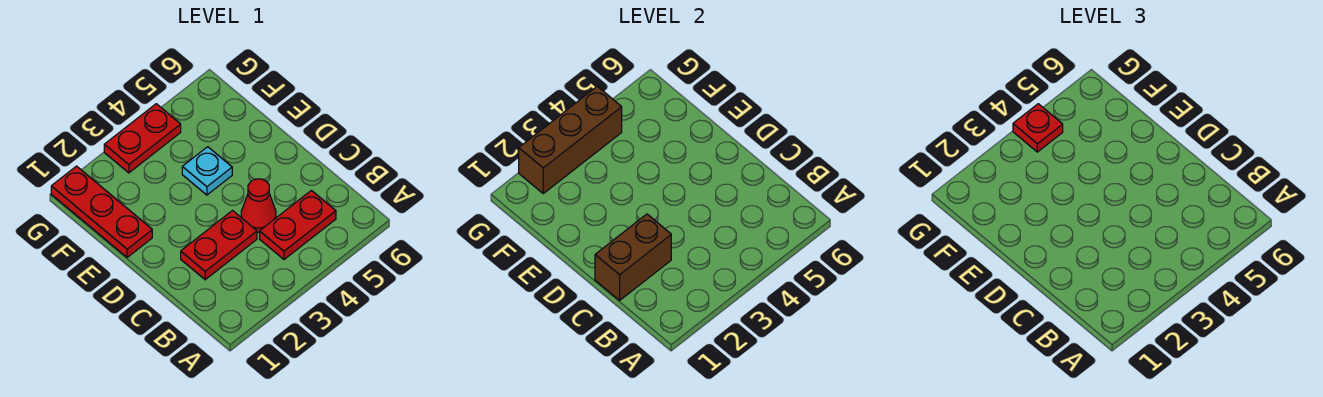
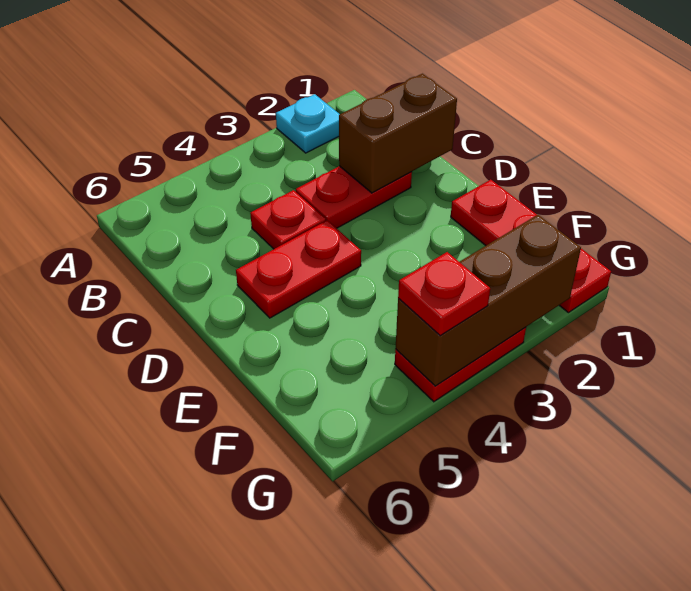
red 1x2 plate [260,190,336,259] -> red 1x2 plate moved to [236,220,361,318]
red 1x1 cone [241,179,276,232] -> red 1x1 plate [250,190,326,249]
cyan 1x1 plate [182,147,232,195] -> cyan 1x1 plate moved to [276,94,340,153]

